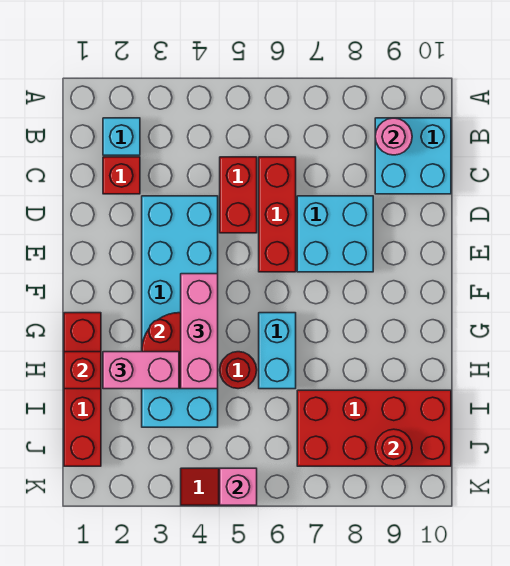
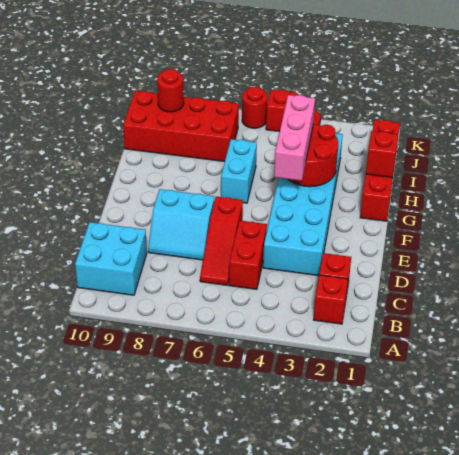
cyan 1x1 brick [103,118,140,155] -> red 1x1 brick [314,275,348,324]
pink 1x1 round brick [375,118,412,155] -> none
red 1x3 brick [259,157,296,272] -> red 1x3 slope [200,197,243,285]
cyan 2x2 brick [297,196,373,272] -> cyan 2x2 slope [148,189,214,260]
pink 1x2 brick [103,352,179,389] -> none
red 1x1 round brick [220,352,257,389] -> red 1x1 round brick moved to [242,87,268,128]
pink 1x1 brick [220,468,257,505] -> none

